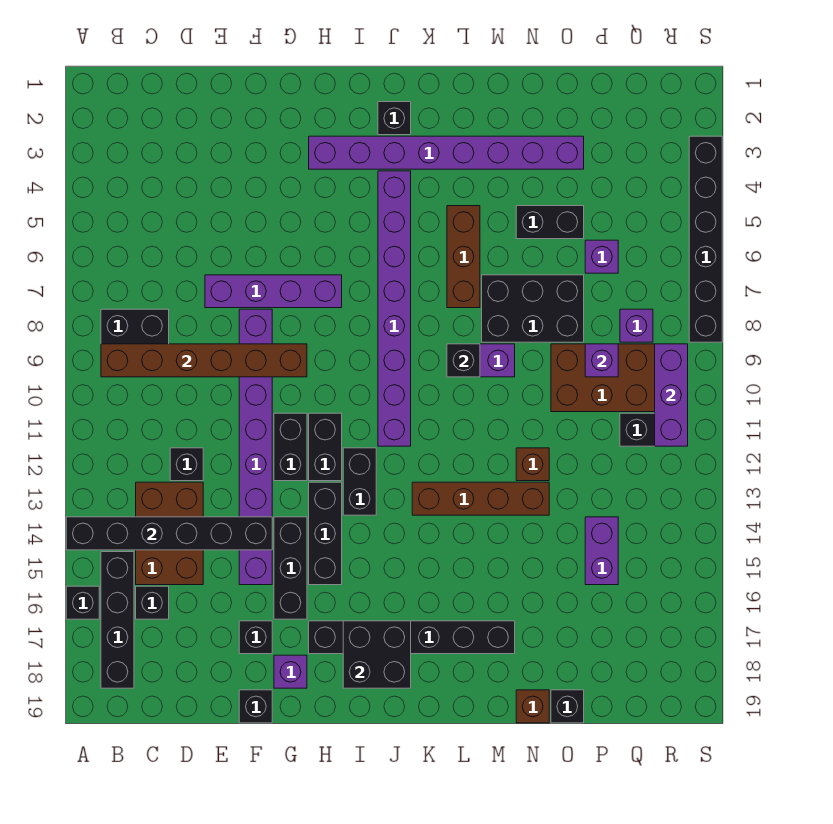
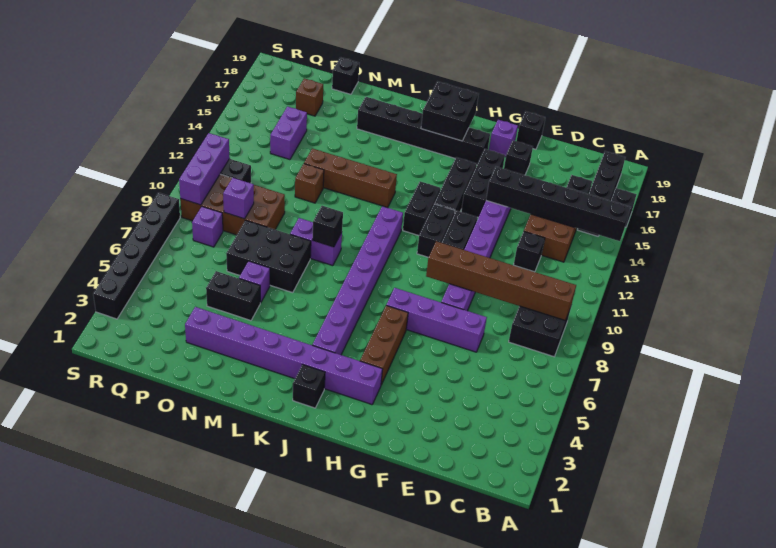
brown 1x3 brick [447,206,480,308] -> brown 1x3 brick moved to [360,306,408,385]
brown 1x1 brick [516,690,549,723] -> brown 1x1 brick moved to [296,78,323,116]
purple 1x1 brick [585,240,618,273] -> purple 1x1 brick moved to [239,261,270,303]

